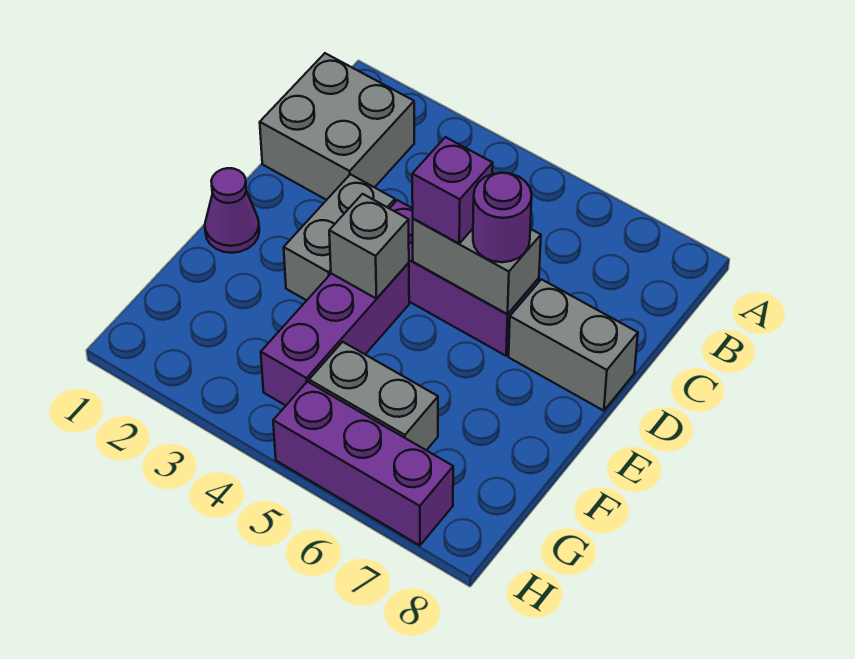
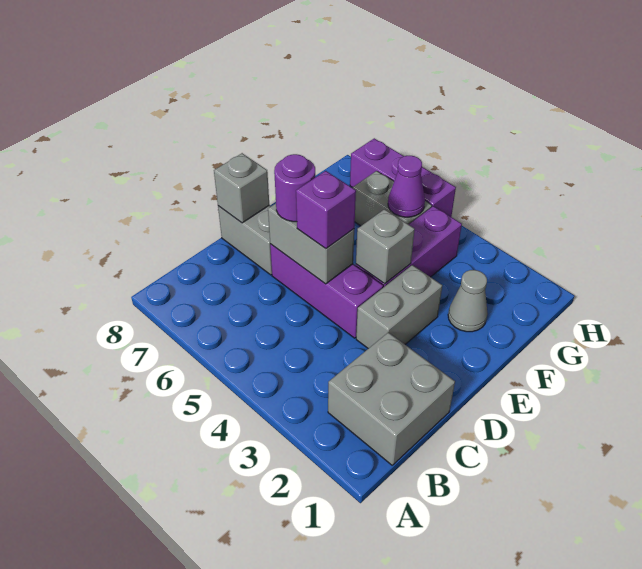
none -> grey 1x1 brick [214,153,269,223]
purple 1x1 cone [205,168,259,253] -> purple 1x1 cone moved to [388,156,425,217]
none -> grey 1x1 cone [448,270,488,332]

